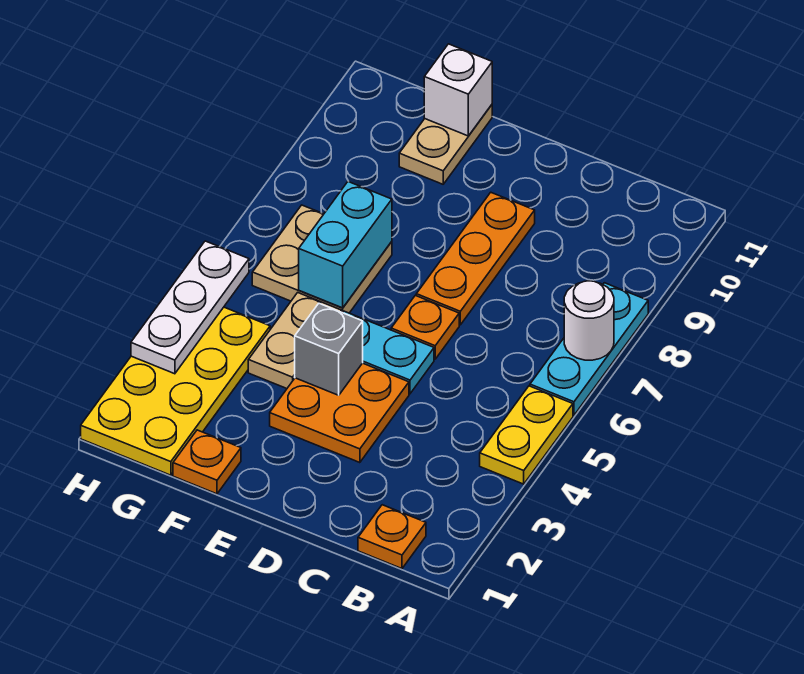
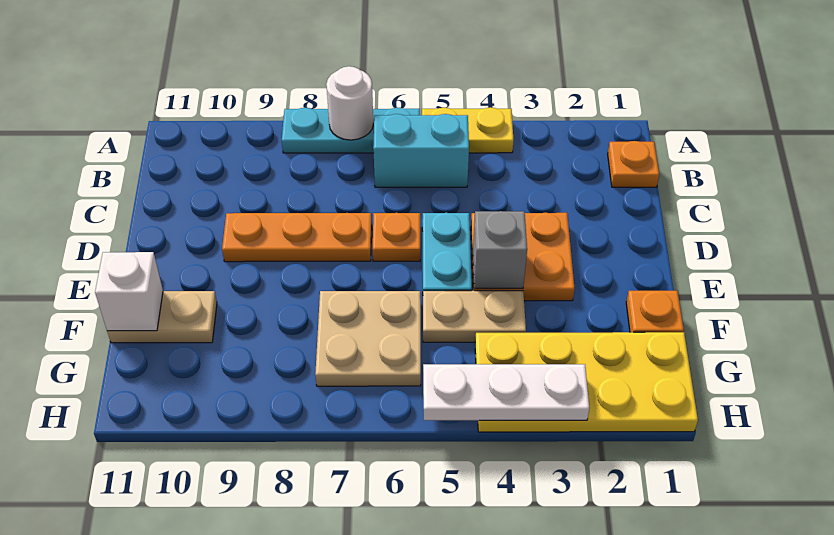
cyan 1x2 brick [299,181,392,308] -> cyan 1x2 brick moved to [373,114,469,187]

